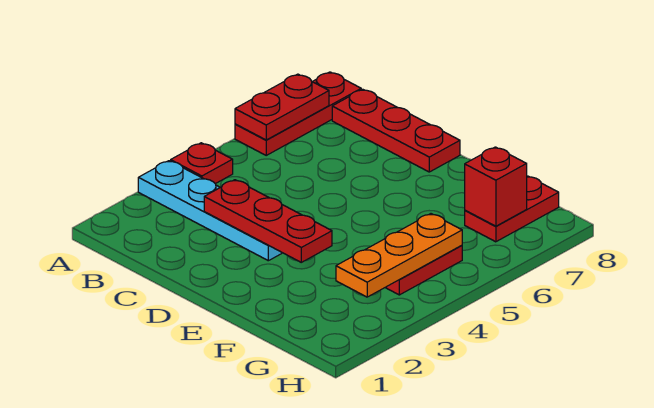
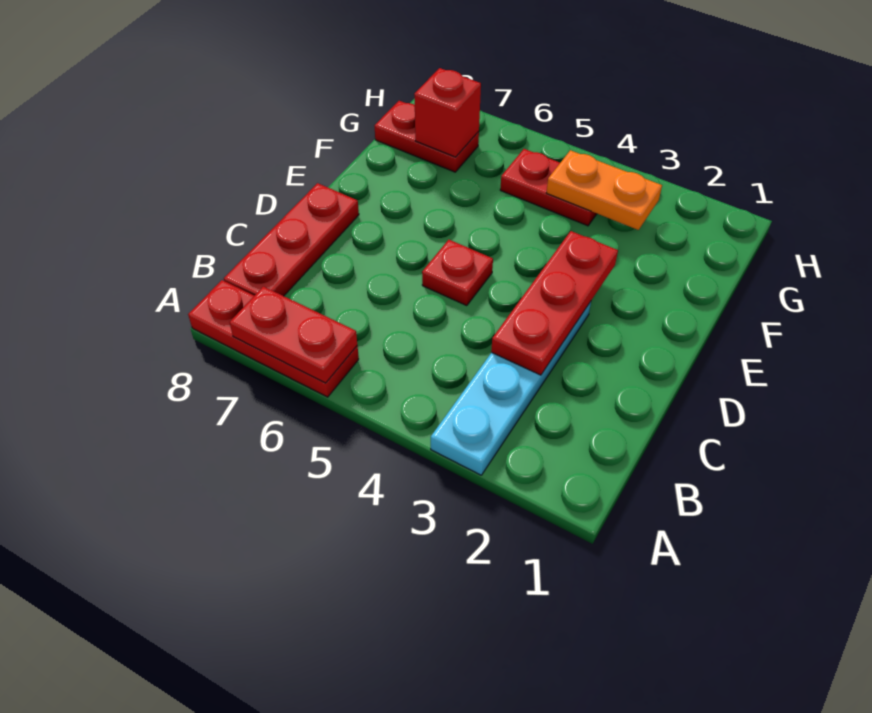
red 1x1 plate [171,143,233,184] -> red 1x1 plate moved to [422,240,493,306]
orange 1x3 plate [336,214,462,297] -> orange 1x2 plate [546,150,662,230]

